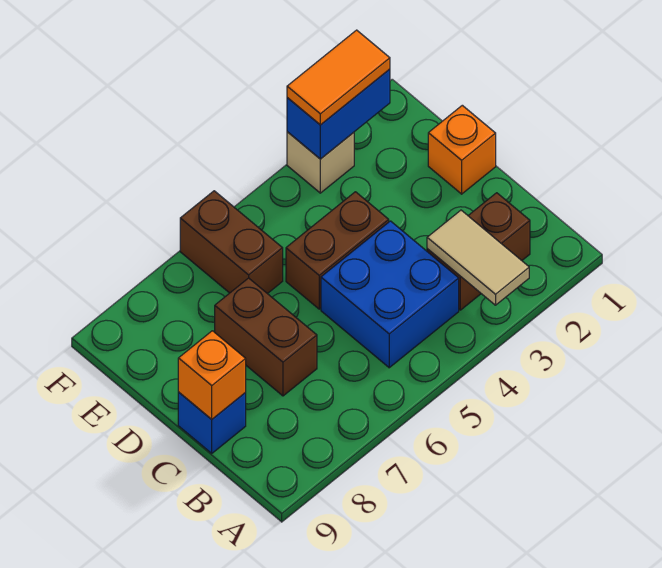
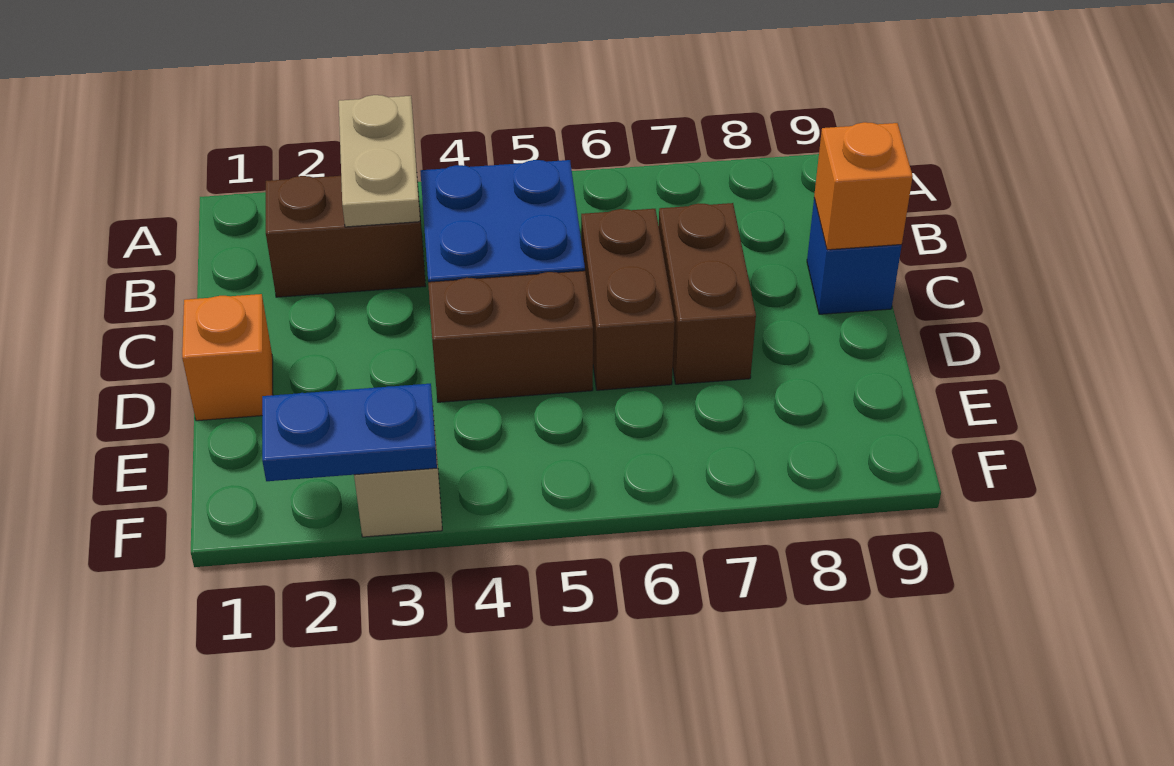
tan 1x2 tile [427,210,529,305] -> tan 1x2 plate [339,95,420,227]
brown 1x2 brick [180,191,283,294] -> brown 1x2 brick moved to [581,209,675,390]
blue 1x2 brick [287,69,390,159] -> blue 1x2 plate [262,384,437,481]
orange 1x2 tile [287,30,390,125] -> none

